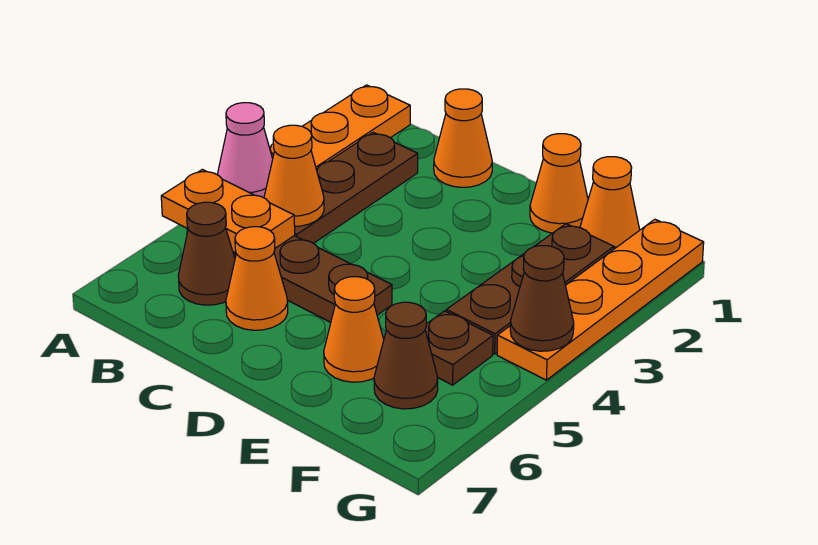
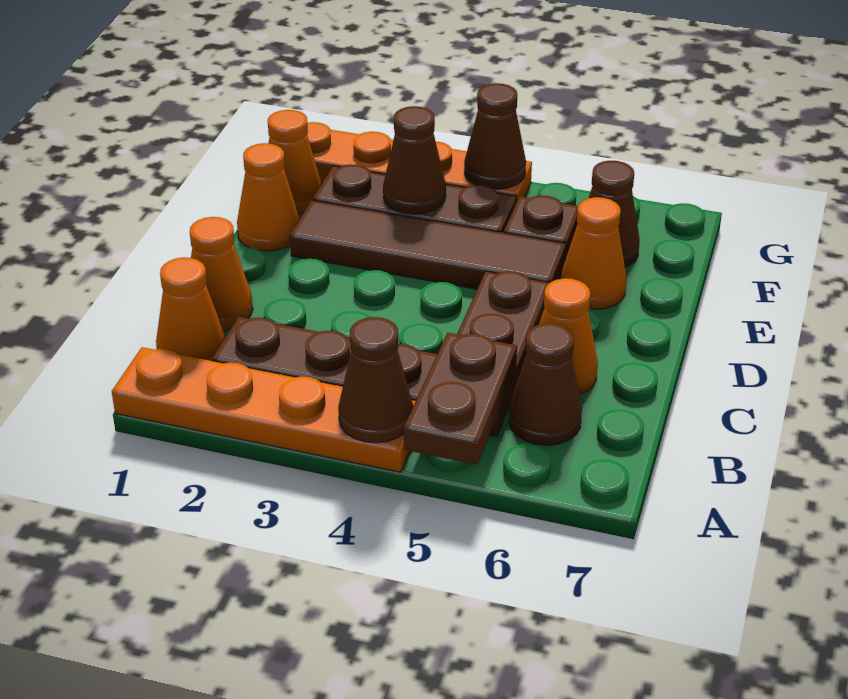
pink 1x1 cone [217,103,273,198] -> brown 1x1 cone [338,317,413,443]
orange 1x2 plate [161,169,295,253] -> brown 1x2 plate [404,333,517,465]
orange 1x1 cone [264,125,324,226] -> orange 1x1 cone moved to [156,257,225,361]
none -> brown 1x4 tile [290,200,566,289]
none -> brown 1x1 cone [383,106,446,214]

